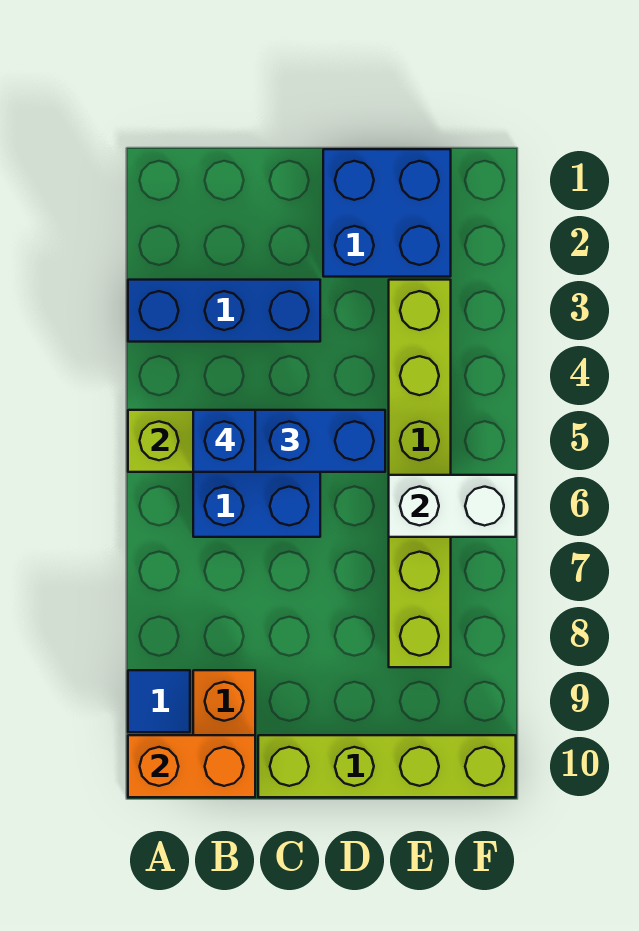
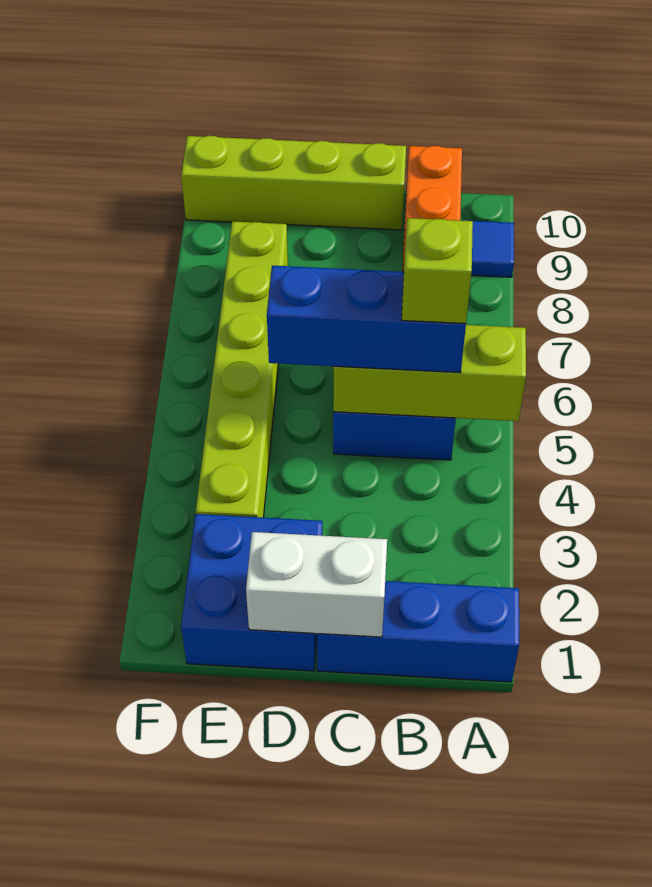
blue 1x3 brick [128,280,320,342] -> blue 1x3 brick moved to [317,581,519,682]
orange 1x2 brick [128,735,255,797] -> none
blue 1x1 brick [193,410,255,472] -> lime 1x1 brick [402,218,473,324]
white 1x2 brick [389,475,516,537] -> white 1x2 brick moved to [246,532,387,637]

